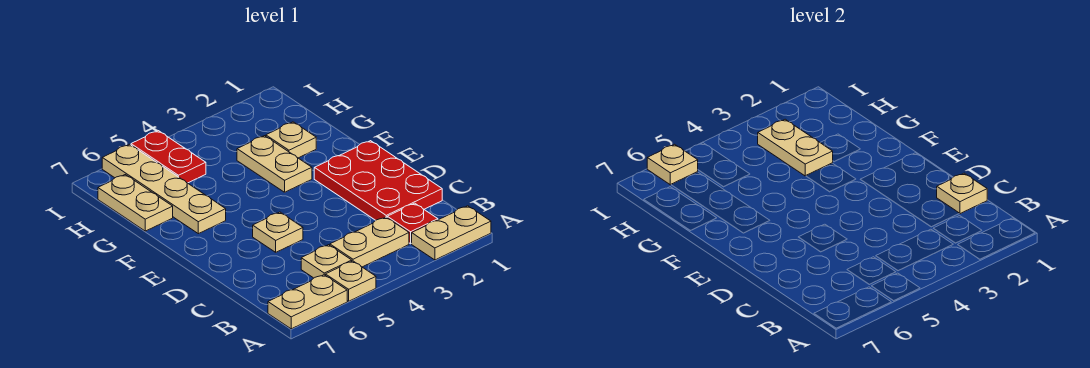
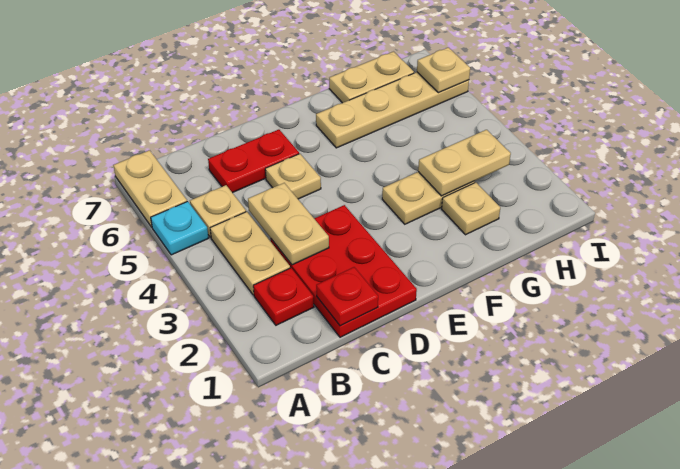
tan 1x2 plate [412,206,491,260] -> tan 1x2 plate moved to [248,183,329,265]
tan 1x1 plate [326,261,376,301] -> cyan 1x1 plate [151,201,208,255]
red 2x3 plate [314,141,442,220] -> red 2x3 plate turned to [271,205,417,337]
tan 1x1 plate [937,173,987,214] -> red 1x1 plate [316,267,378,326]
red 1x2 plate [131,131,206,183] -> red 1x2 plate moved to [208,130,299,193]

